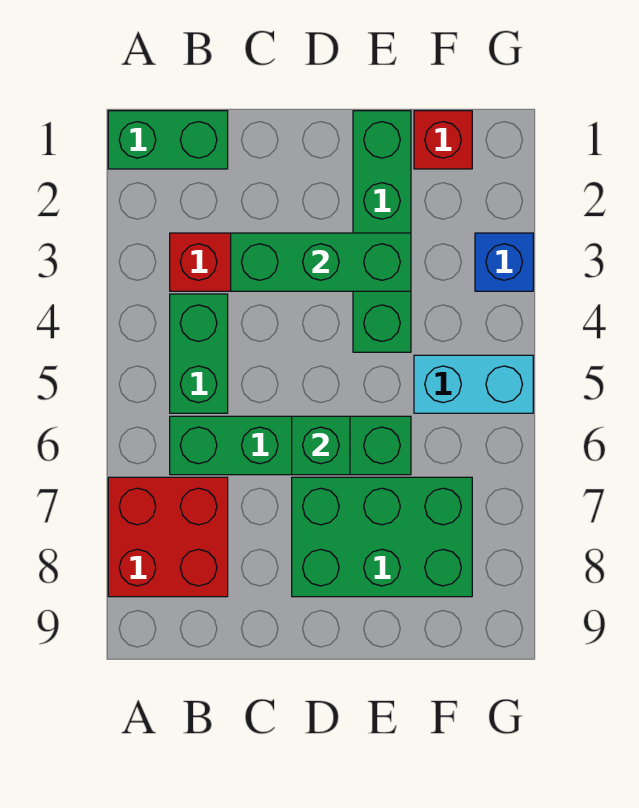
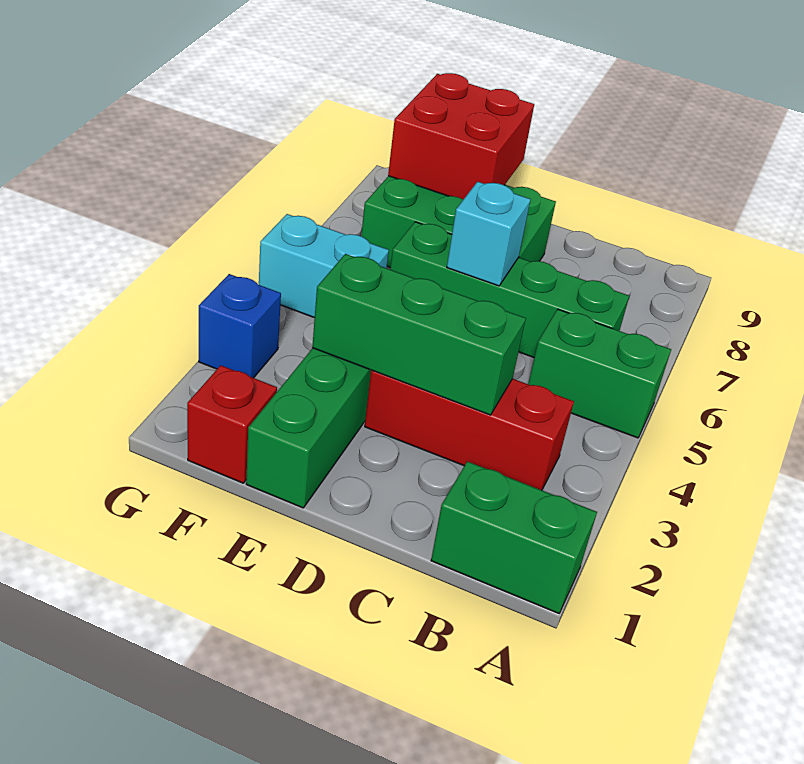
red 2x2 brick [108,477,228,597] -> red 2x2 brick moved to [388,73,534,199]
green 1x2 brick [170,294,228,413] -> green 1x2 brick turned to [528,309,671,438]
green 1x1 brick [292,416,350,475] -> cyan 1x1 brick [447,182,531,286]

